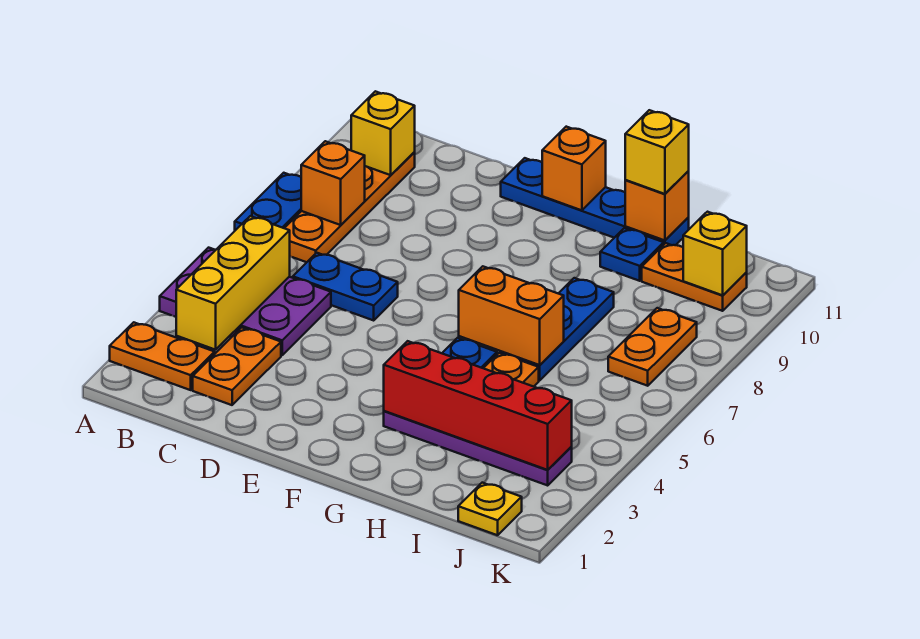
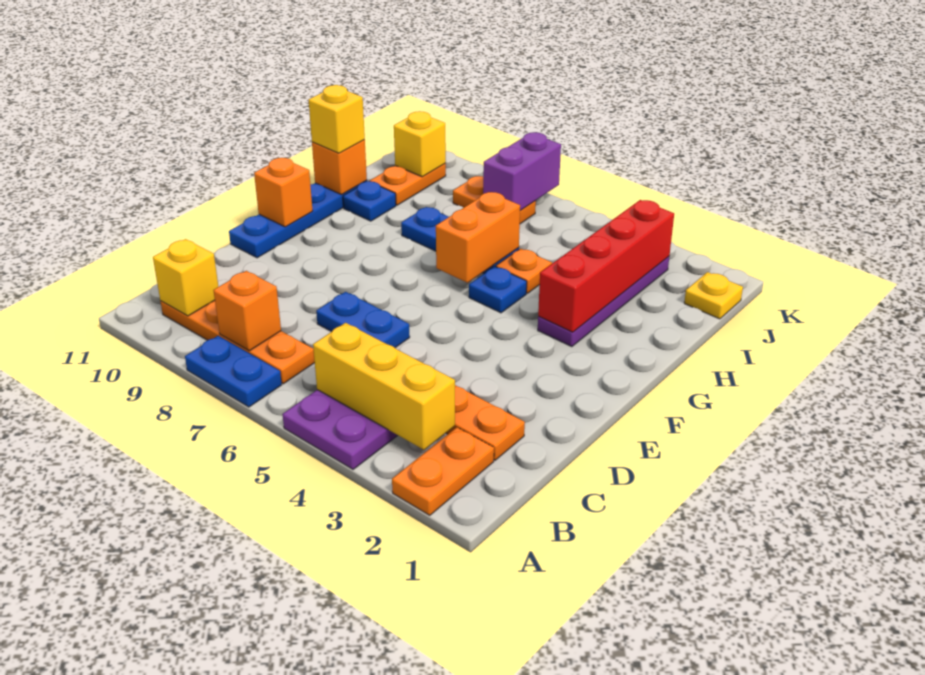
blue 1x2 plate [293,253,398,320] -> blue 1x2 plate turned to [316,292,410,348]
none -> purple 1x2 brick [483,132,561,210]

